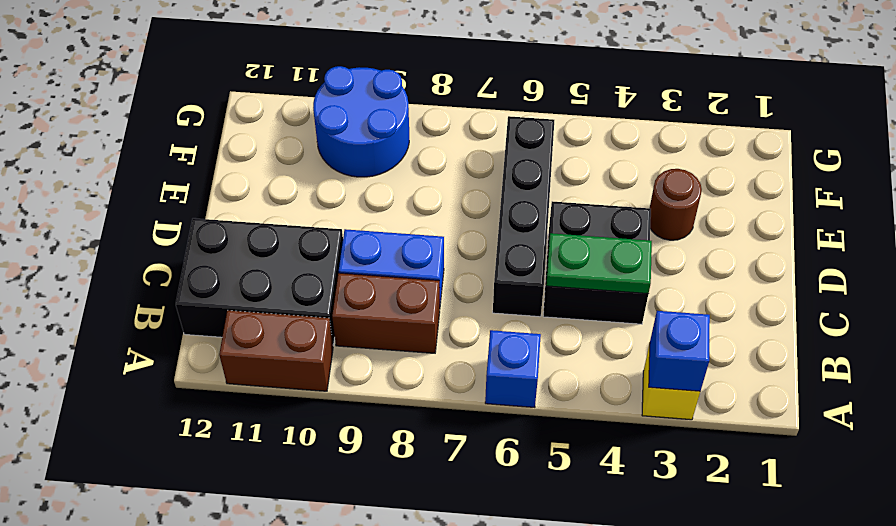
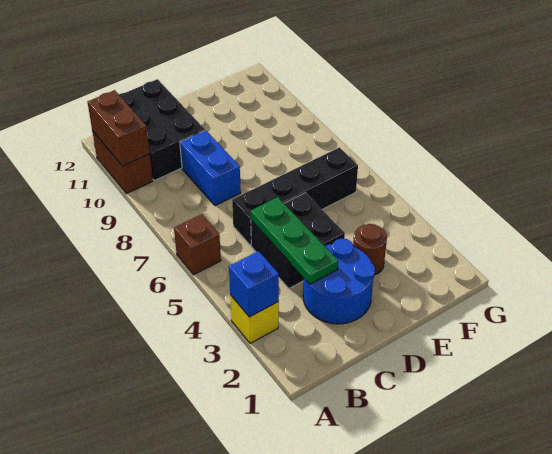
blue 1x1 brick [485,330,541,407] -> brown 1x1 brick [174,214,221,275]
brown 1x2 brick [332,273,440,353] -> brown 1x2 brick moved to [88,90,150,166]
green 1x2 plate [546,233,652,294] -> green 1x3 plate [251,197,338,284]
blue 2x2 round brick [313,66,409,177] -> blue 2x2 round brick moved to [303,238,375,324]

